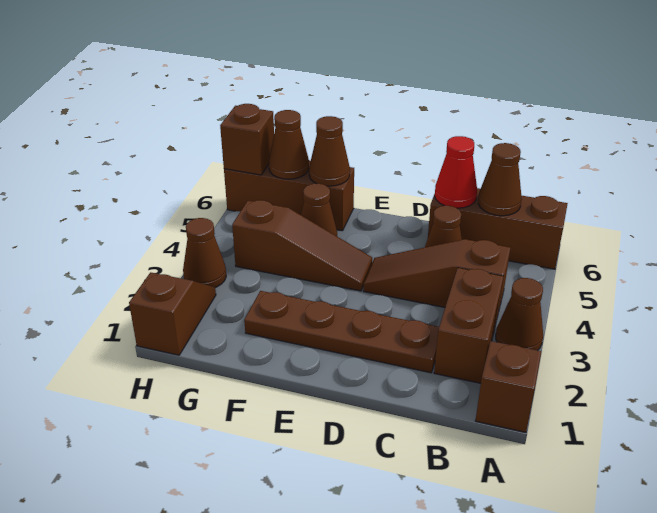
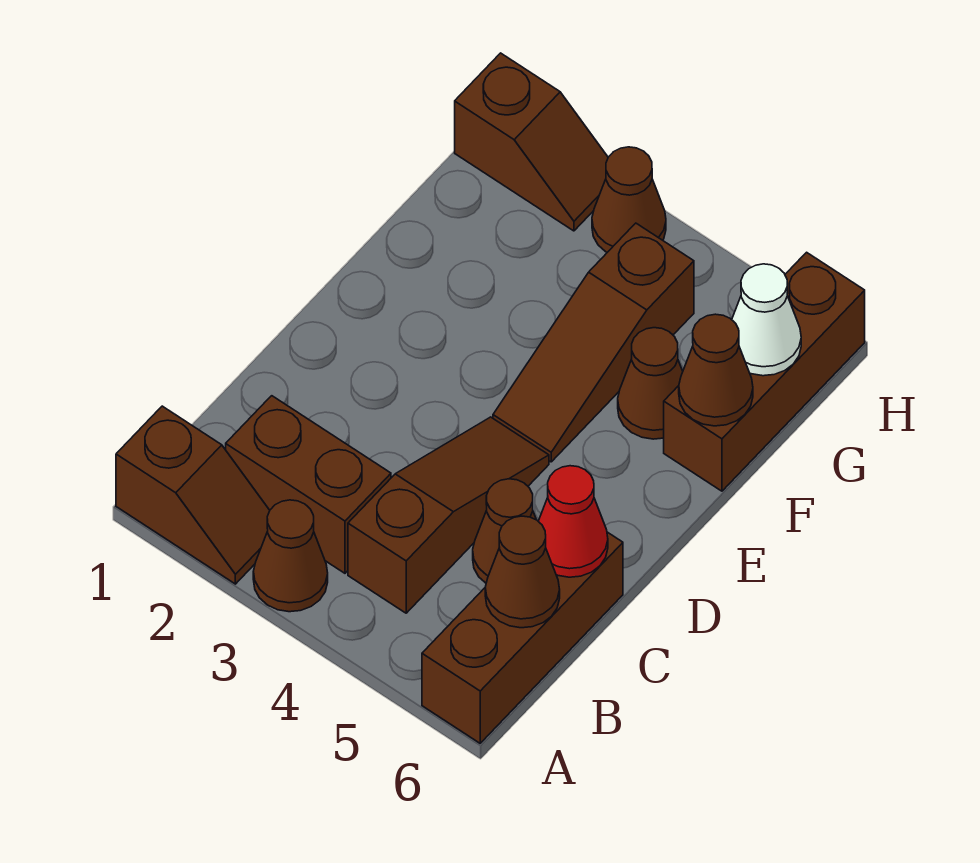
brown 1x4 plate [244,291,439,373] -> none
brown 1x1 cone [269,110,309,179] -> white 1x1 cone [732,264,801,376]
brown 1x1 brick [220,104,274,175] -> none

